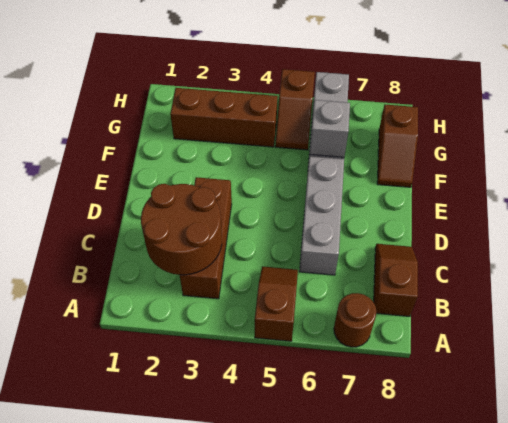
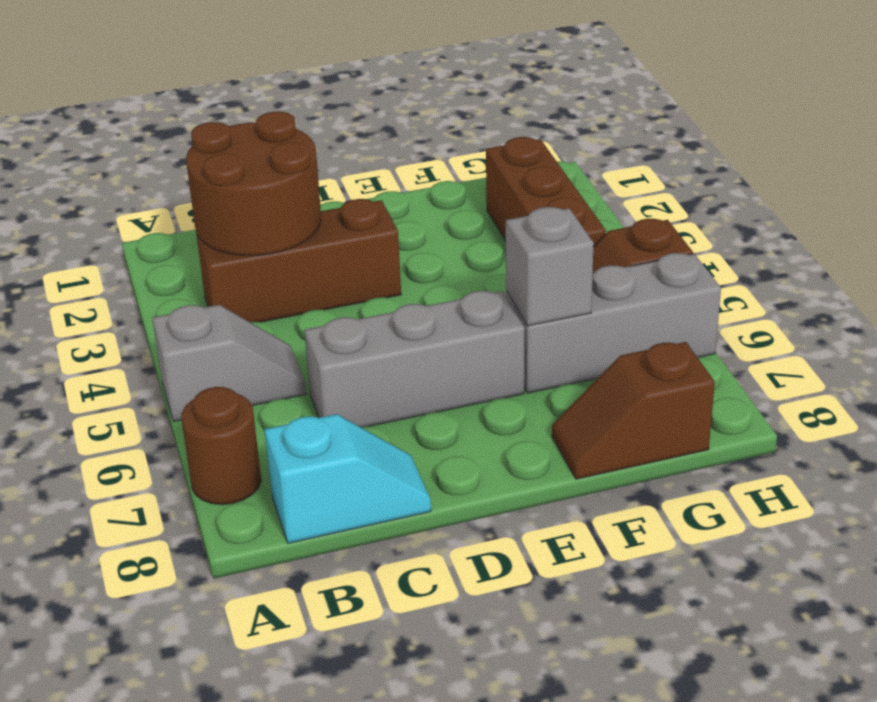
brown 1x2 slope [255,266,298,341] -> grey 1x2 slope [152,305,306,422]
brown 1x2 slope [374,244,418,316] -> cyan 1x2 slope [264,414,431,543]

